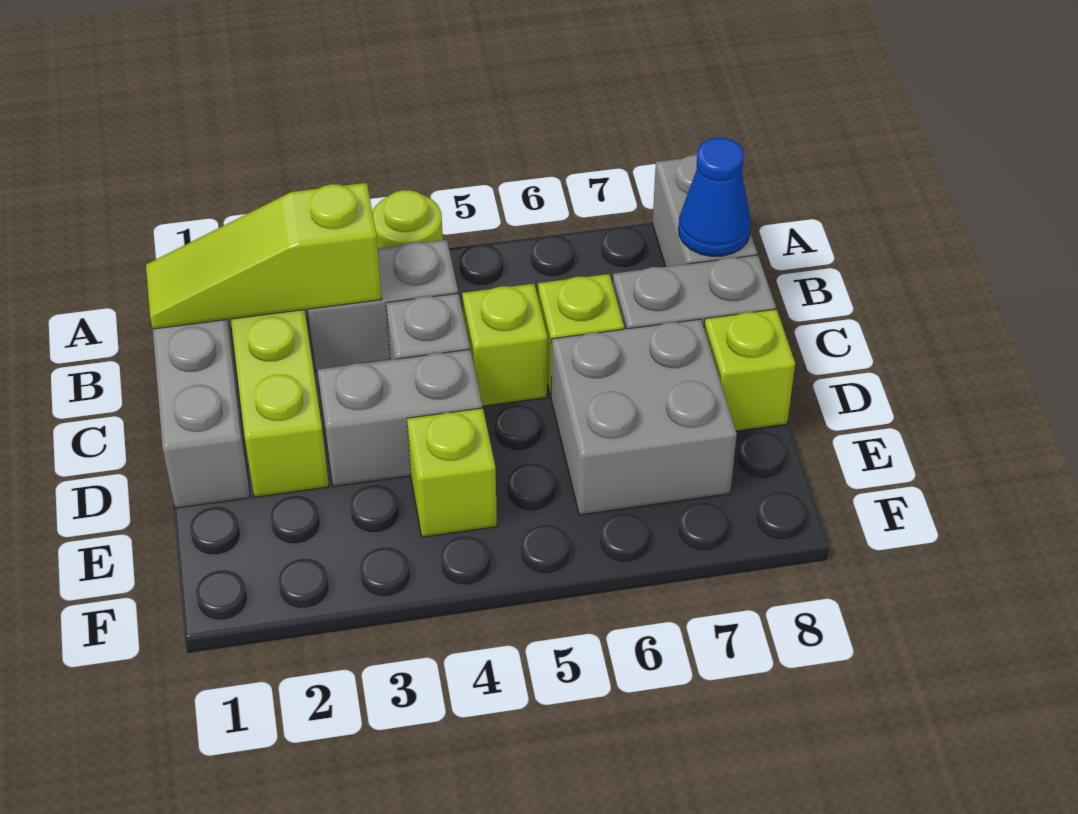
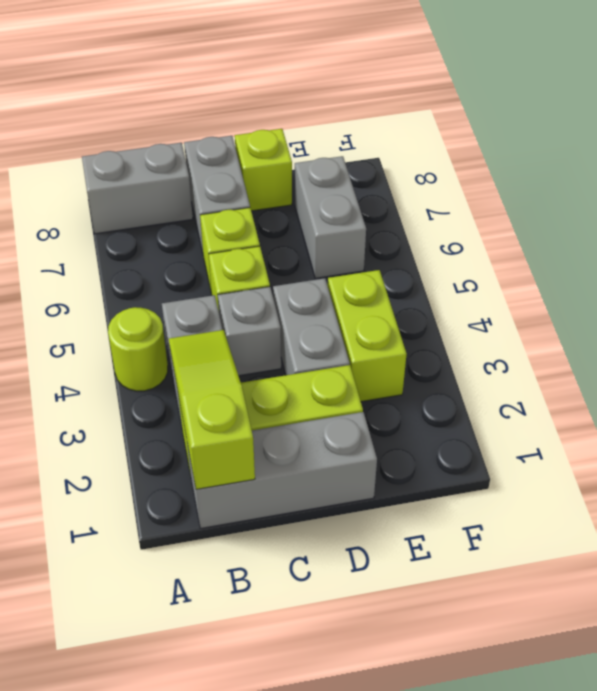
lime 1x3 slope [146,183,382,329] -> lime 1x3 slope turned to [169,330,255,489]
blue 1x1 cone [679,138,751,256] -> none
grey 2x2 brick [551,319,737,515] -> grey 1x2 brick [295,156,366,278]
lime 1x1 brick [407,408,497,537] -> lime 1x2 brick [328,270,407,402]

